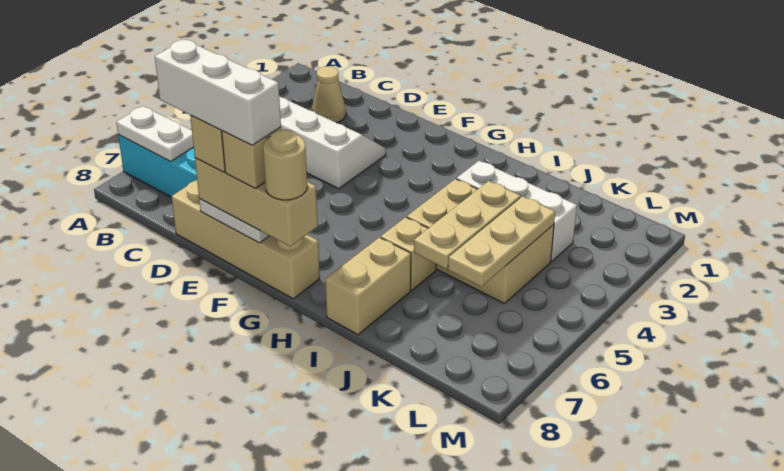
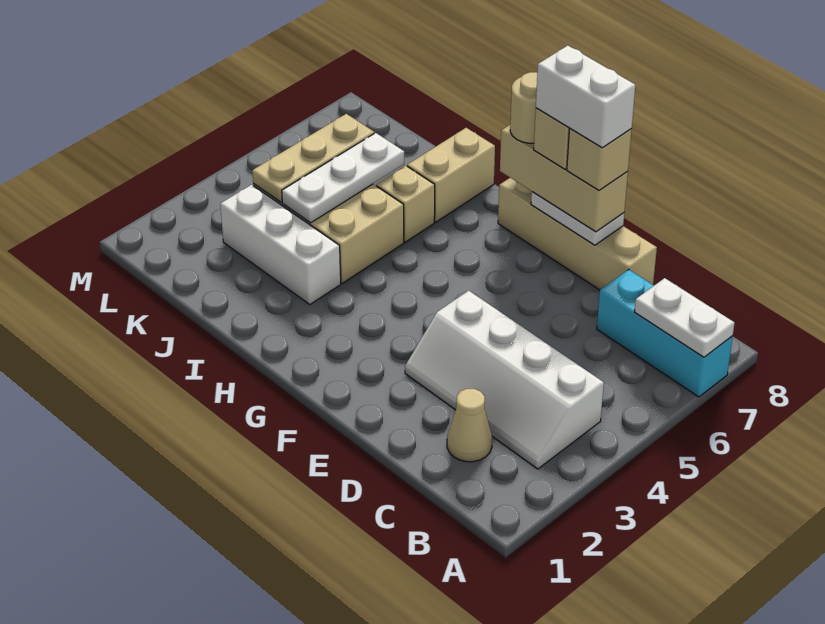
white 1x3 brick [155,40,281,145] -> white 1x2 brick [536,46,635,148]
tan 1x3 plate [414,181,521,269] -> white 1x3 plate [282,133,404,223]

